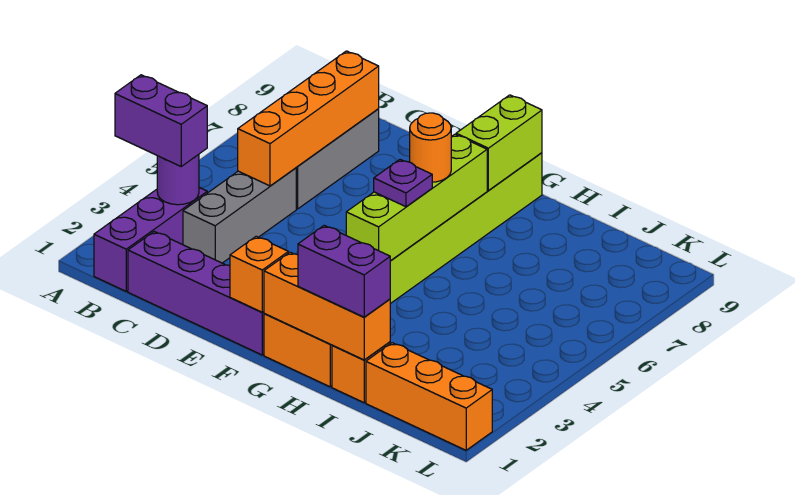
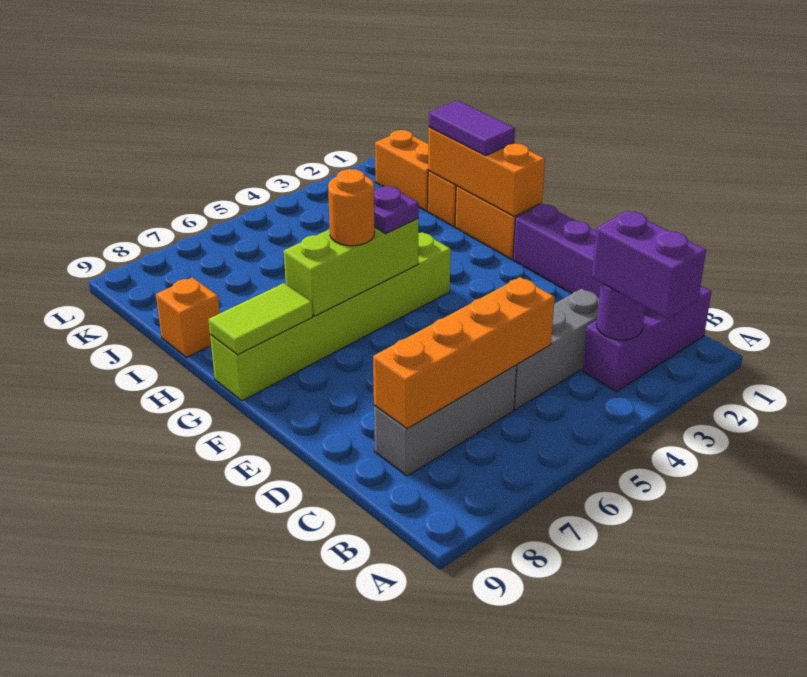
orange 1x1 brick [230,236,288,312] -> orange 1x1 brick moved to [156,277,220,357]
lime 1x4 brick [346,134,487,261] -> lime 1x3 brick [284,219,419,316]
lime 1x2 brick [456,95,542,190] -> lime 1x2 tile [208,283,313,355]
purple 1x2 brick [298,225,390,317] -> purple 1x2 tile [429,100,515,156]
orange 1x3 brick [366,343,492,450] -> orange 1x2 brick [375,130,429,211]

